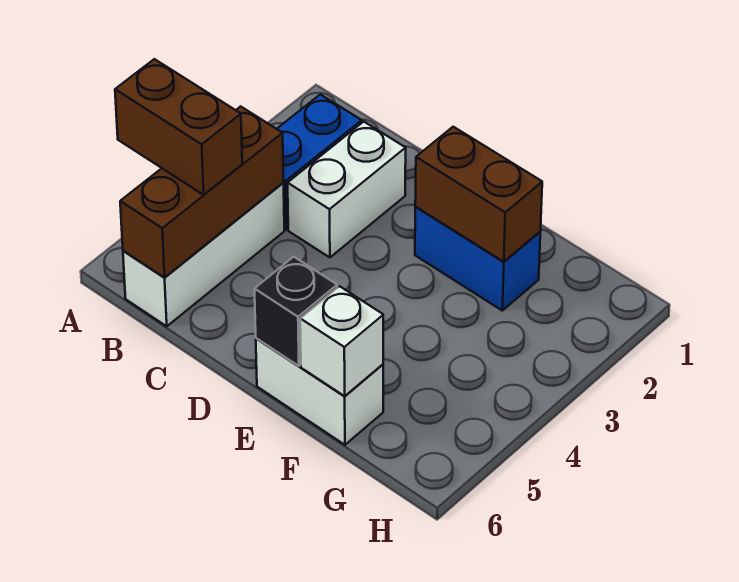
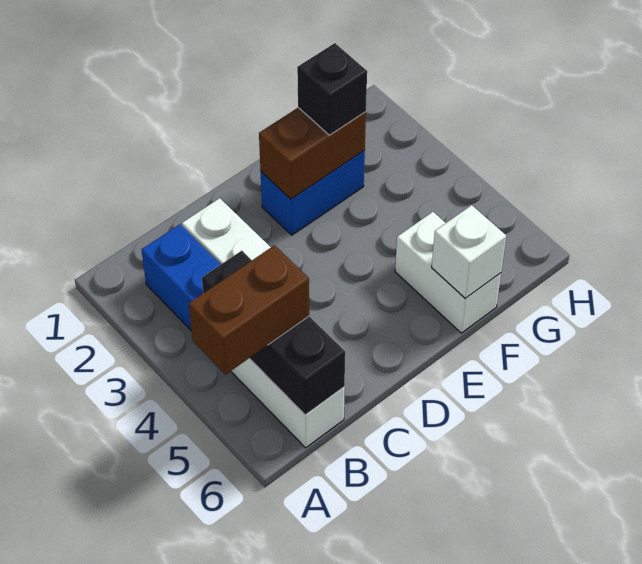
brown 1x3 brick [120,106,284,278] -> black 1x3 brick [202,251,345,415]
white 1x2 brick [256,338,383,445] -> white 1x2 brick turned to [395,212,501,333]
black 1x1 brick [255,257,337,366] -> black 1x1 brick moved to [297,43,367,135]

